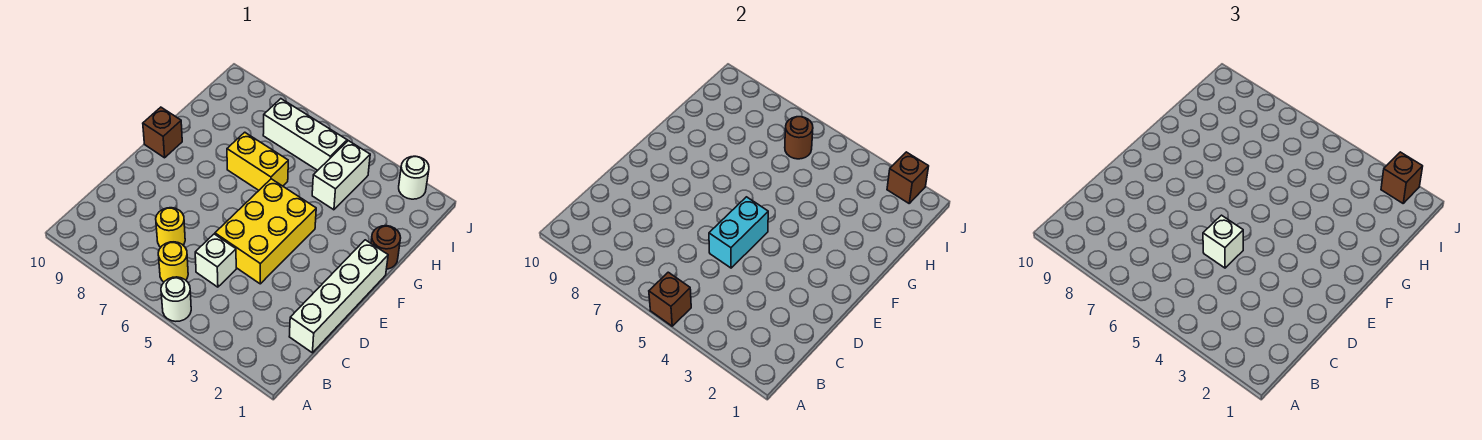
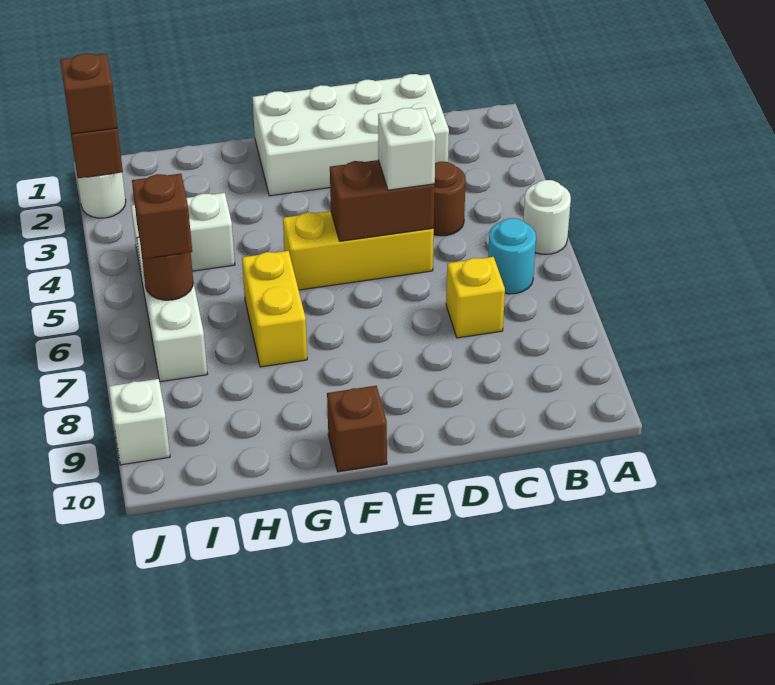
brown 1x1 brick [649,272,691,326] -> brown 1x1 brick moved to [132,174,192,259]
yellow 1x1 round brick [158,242,188,282] -> cyan 1x1 round brick [488,218,536,294]
white 1x4 brick [289,240,388,353] -> white 2x4 brick [252,74,449,196]
white 1x1 brick [195,234,236,287] -> white 1x1 brick moved to [109,379,170,465]
yellow 1x1 round brick [156,208,185,247] -> yellow 1x1 brick [446,257,505,338]
yellow 2x3 brick [215,179,316,284] -> yellow 1x3 brick [283,211,434,290]
cyan 1x2 brick [709,197,768,268] -> brown 1x2 brick [330,160,435,241]
brown 1x1 round brick [371,226,401,269] -> brown 1x1 round brick moved to [434,162,466,236]

